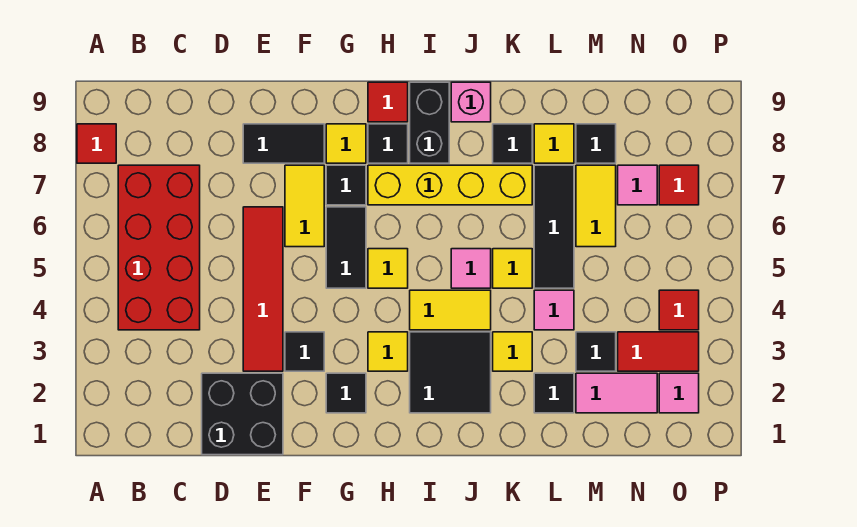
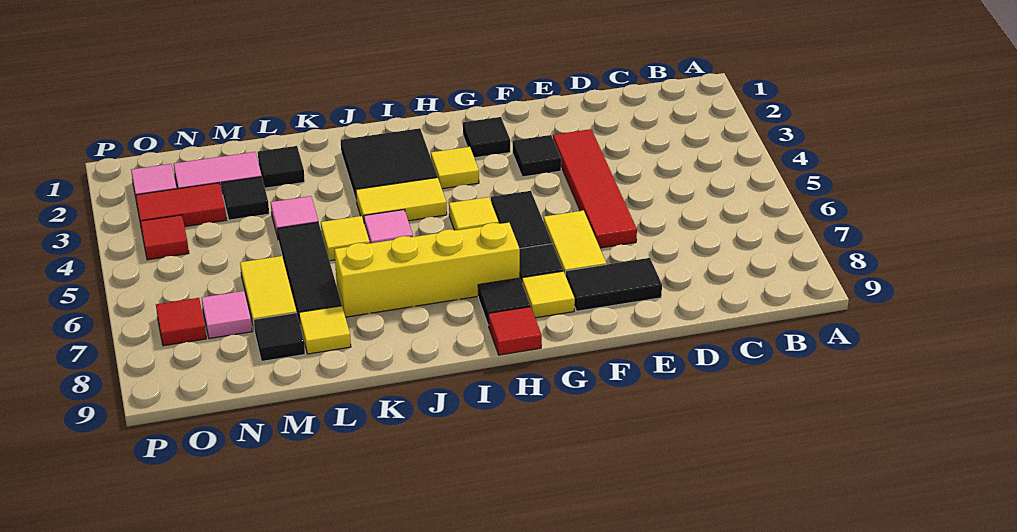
red 1x1 tile [77,124,116,163] -> none
red 2x4 brick [118,165,200,330] -> none
black 2x2 brick [202,373,283,455] -> none
black 1x2 brick [410,82,449,163] -> none
pink 1x1 brick [451,82,491,122] -> none
yellow 1x1 tile [493,332,532,371] -> none
black 1x1 tile [493,124,532,163] -> none

